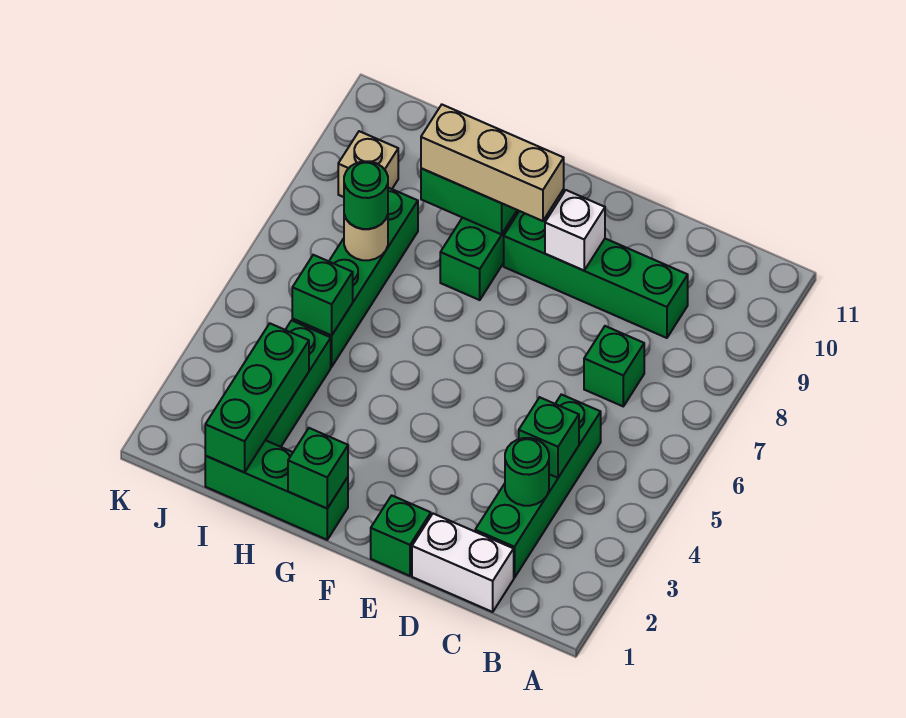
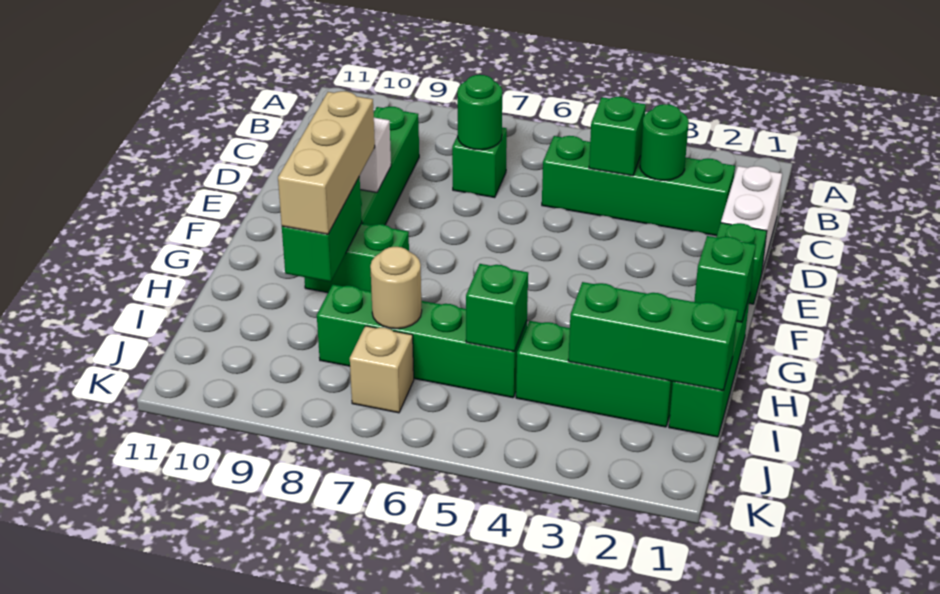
green 1x1 round brick [344,161,388,229] -> green 1x1 round brick moved to [457,75,502,150]
tan 1x1 brick [338,131,398,197] -> tan 1x1 brick moved to [350,326,414,413]

